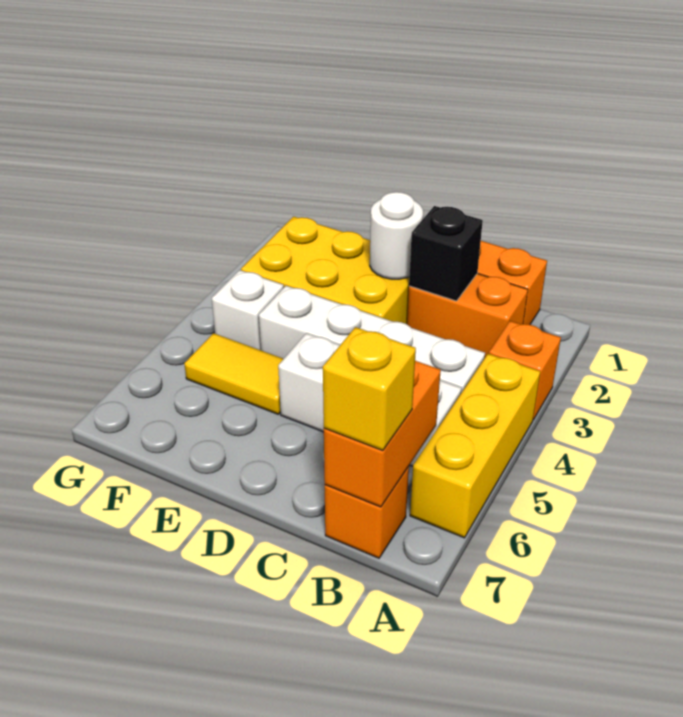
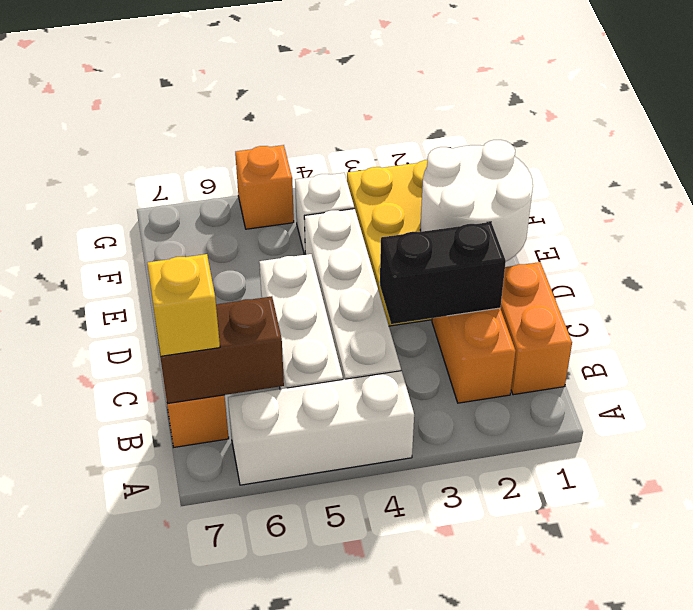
orange 1x1 brick [489,321,561,420] -> orange 1x1 brick moved to [235,145,294,229]
yellow 1x3 brick [410,354,540,538] -> white 1x3 brick [228,371,414,485]
orange 1x2 brick [324,360,441,507] -> brown 1x2 brick [156,296,284,404]
black 1x1 brick [409,206,483,301] -> black 1x2 brick [379,222,506,324]
white 1x1 round brick [370,192,423,279] -> white 2x2 round brick [420,140,533,261]
yellow 1x2 tile [184,333,283,414] -> none

